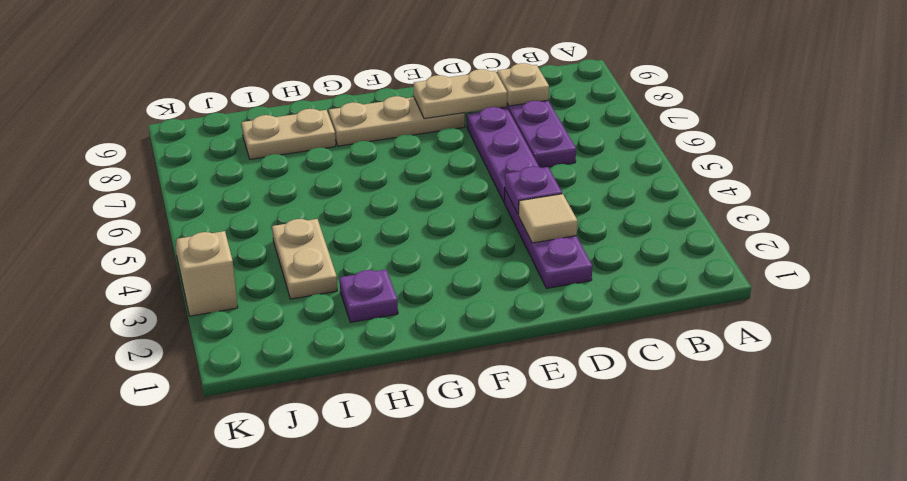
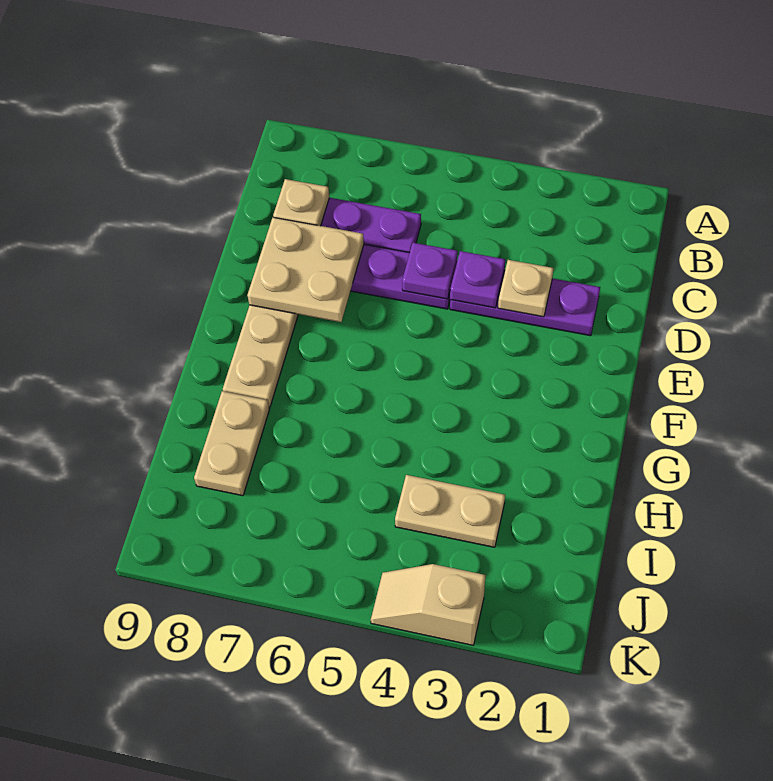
tan 1x1 tile [518,194,577,243] -> tan 1x1 plate [498,260,554,317]
tan 1x2 plate [414,69,507,119] -> tan 2x2 plate [247,217,364,322]
purple 1x1 plate [340,270,398,322] -> purple 1x1 plate moved to [402,243,458,299]

